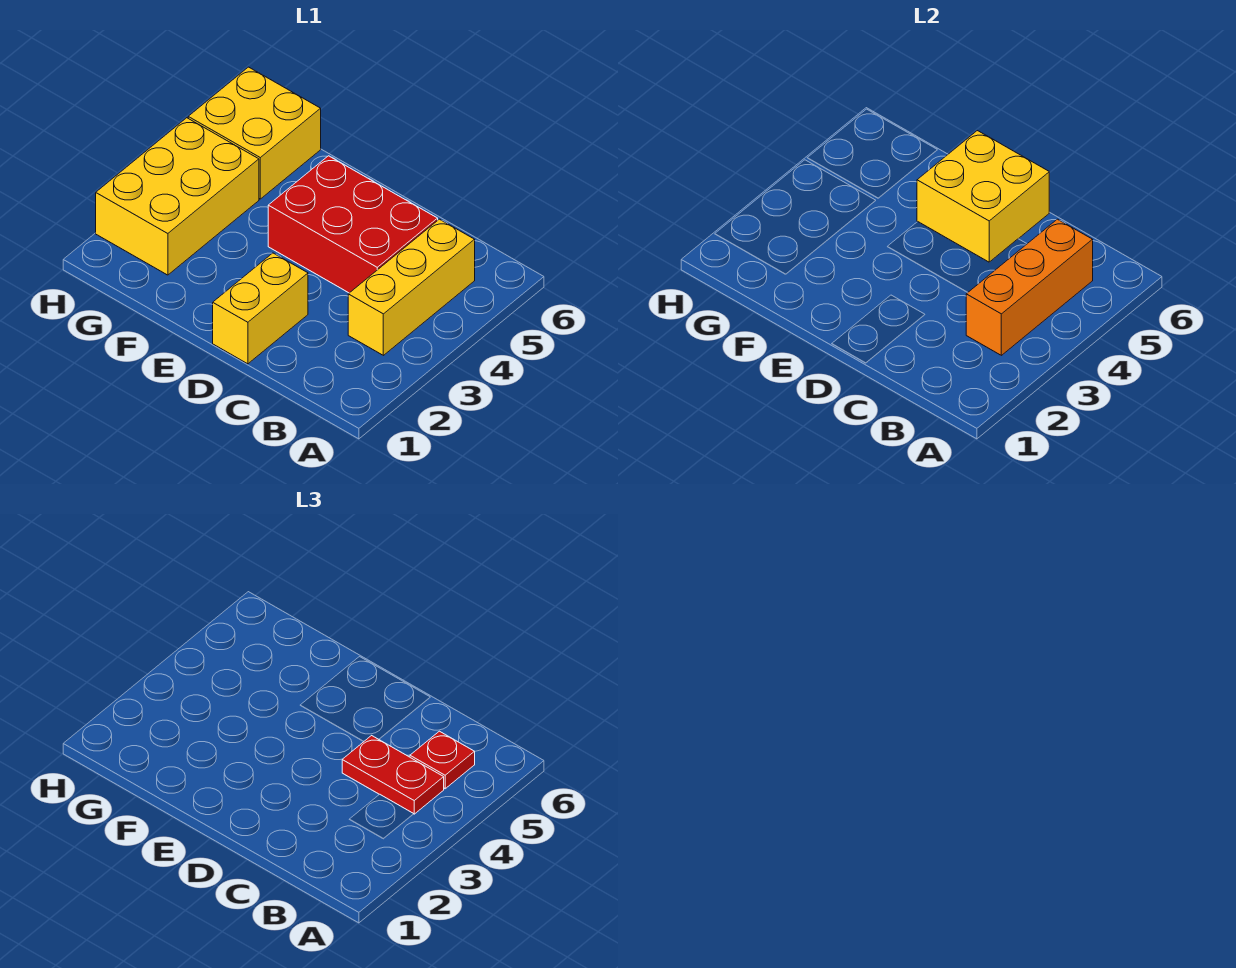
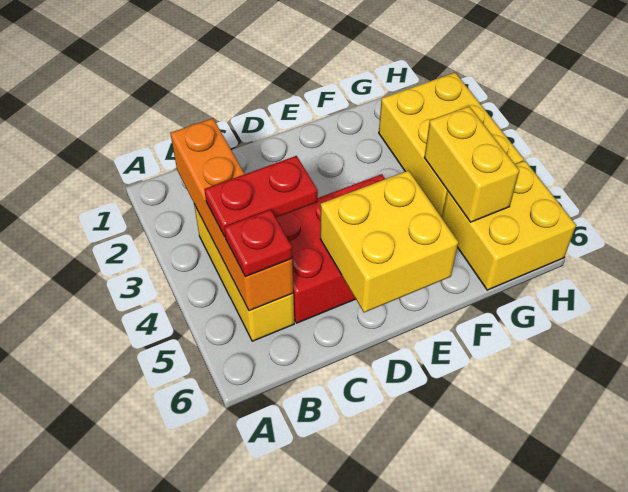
orange 1x3 brick [966,219,1093,355] -> orange 1x4 brick [170,118,293,311]
yellow 1x2 brick [213,253,308,364] -> yellow 1x2 brick moved to [424,106,519,222]

